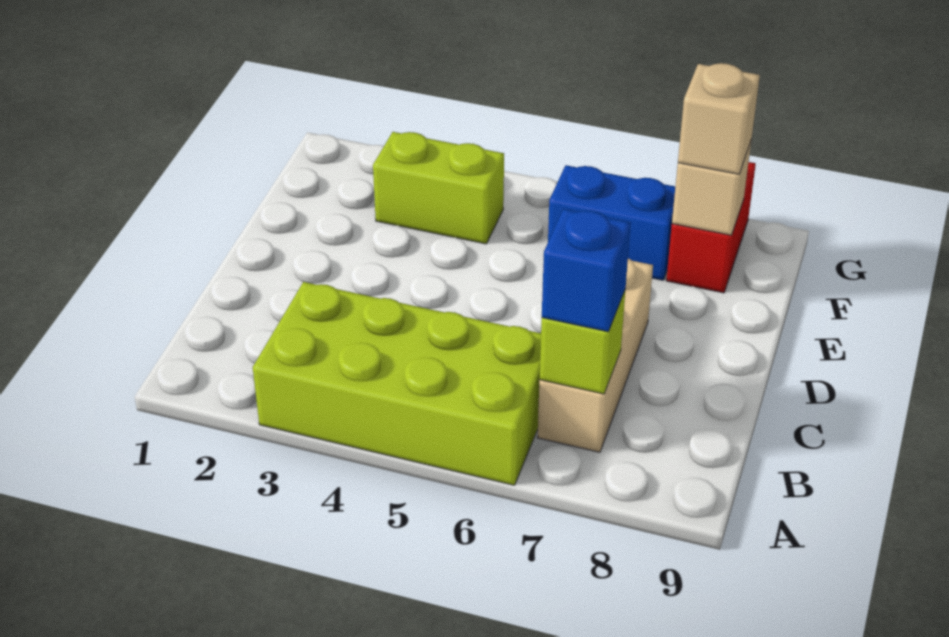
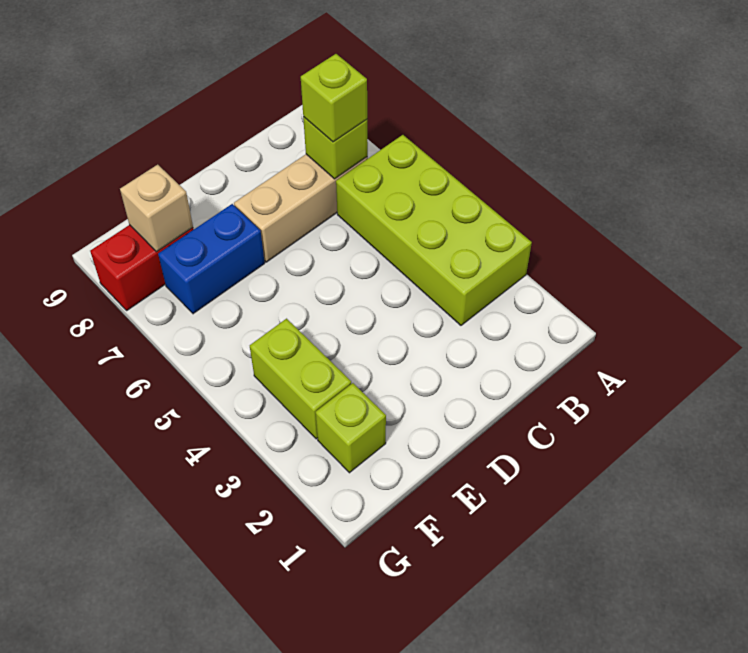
blue 1x1 brick [542,209,631,332] -> lime 1x1 brick [301,54,367,142]
none -> lime 1x1 brick [316,383,386,473]
blue 1x2 brick [548,165,675,280] -> blue 1x2 brick turned to [158,204,265,314]
tan 1x1 brick [678,63,760,174] -> none

